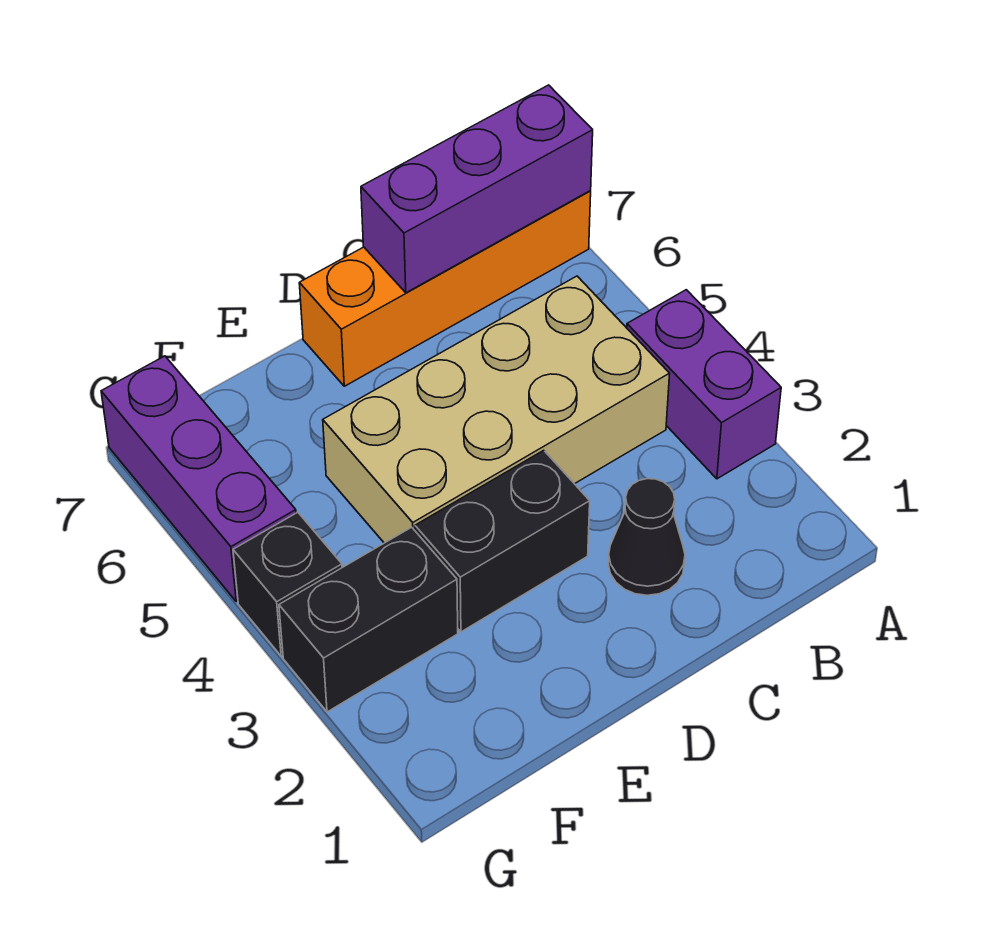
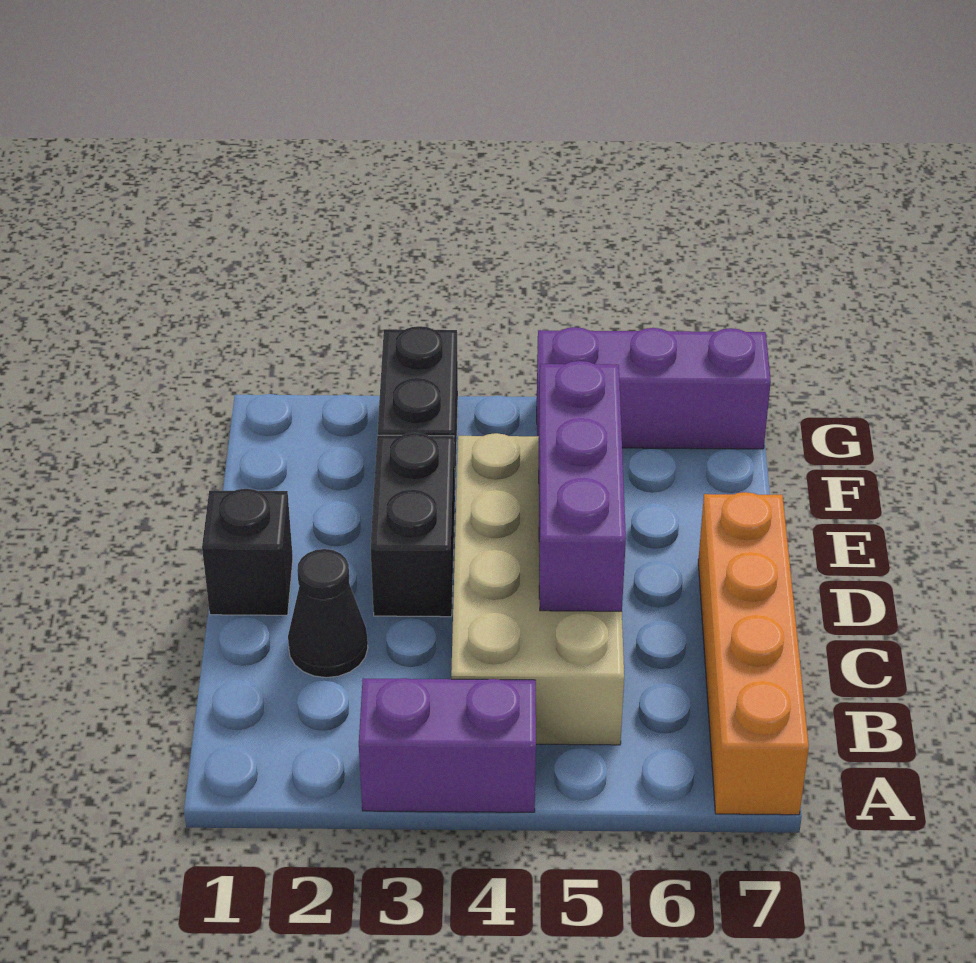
purple 1x3 brick [361,85,593,293] -> purple 1x3 brick moved to [539,361,626,611]
black 1x1 brick [233,512,342,656] -> black 1x1 brick moved to [202,489,293,615]

